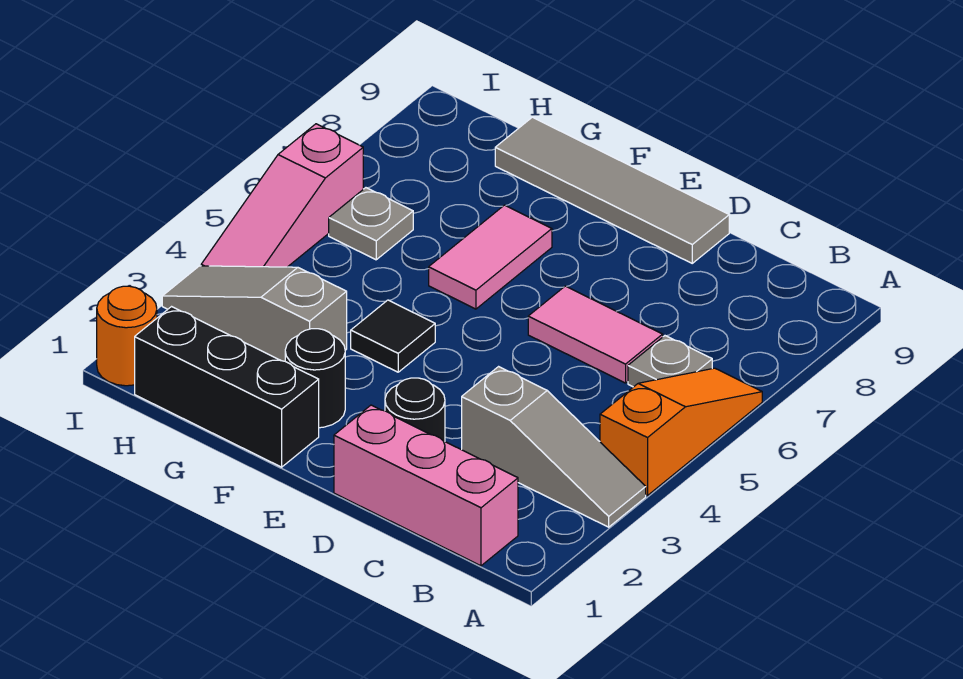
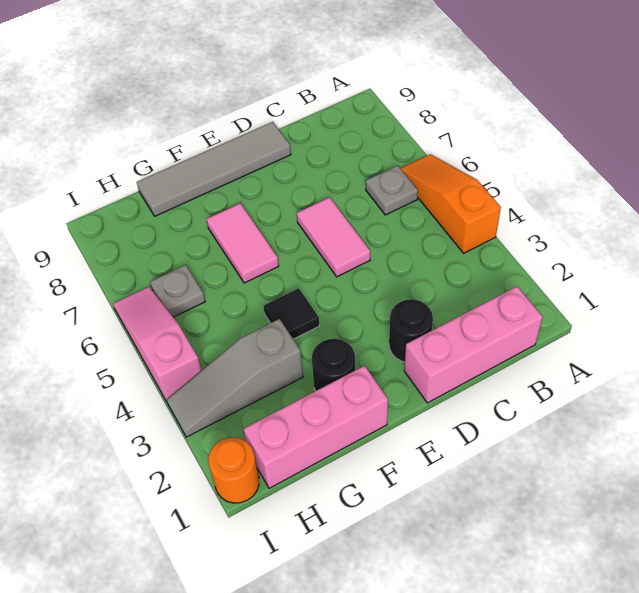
grey 1x3 slope [462,367,646,527] -> none
pink 1x2 tile [528,286,663,383] -> pink 1x2 tile turned to [297,197,370,277]
black 1x3 brick [135,307,319,467] -> pink 1x3 brick [244,366,388,488]
pink 1x3 slope [201,124,363,267] -> pink 1x3 slope turned to [113,287,202,401]

